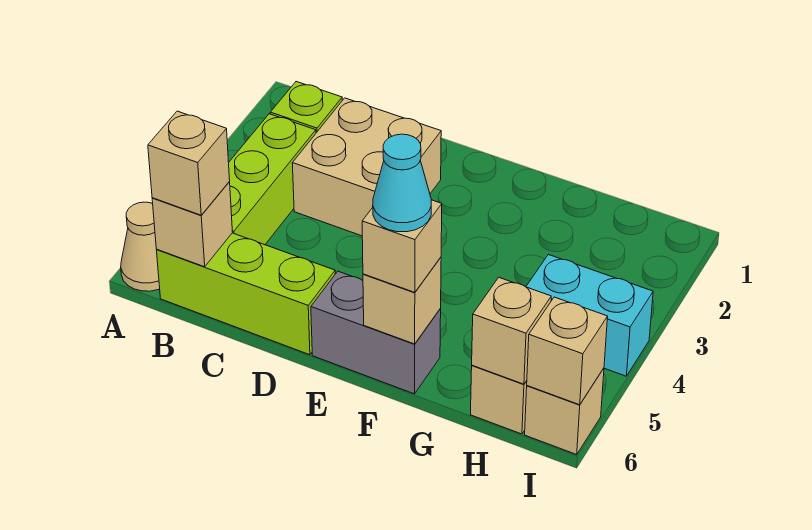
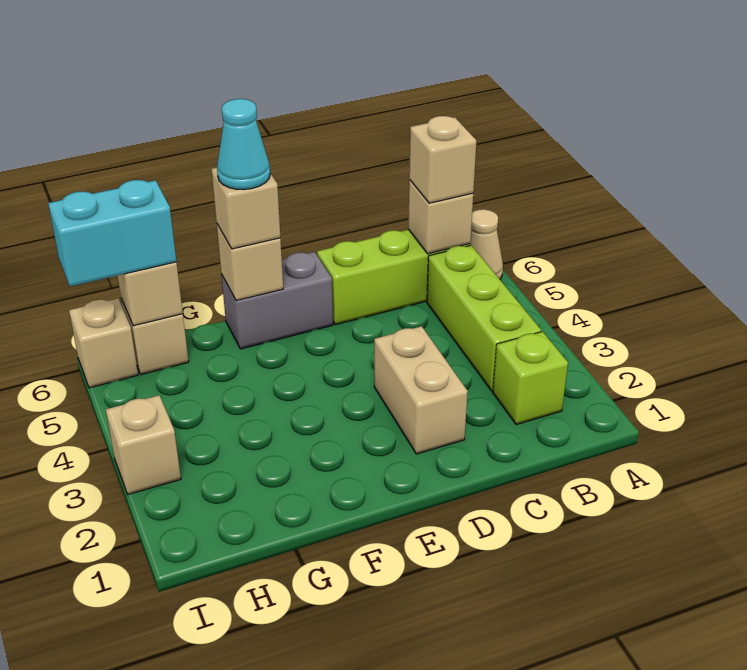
tan 2x2 brick [292,98,441,236] -> tan 1x2 brick [374,326,468,454]
cyan 1x2 brick [526,255,653,376] -> cyan 1x2 brick moved to [48,180,176,286]
tan 1x1 brick [527,297,608,405] -> tan 1x1 brick moved to [106,395,181,494]

